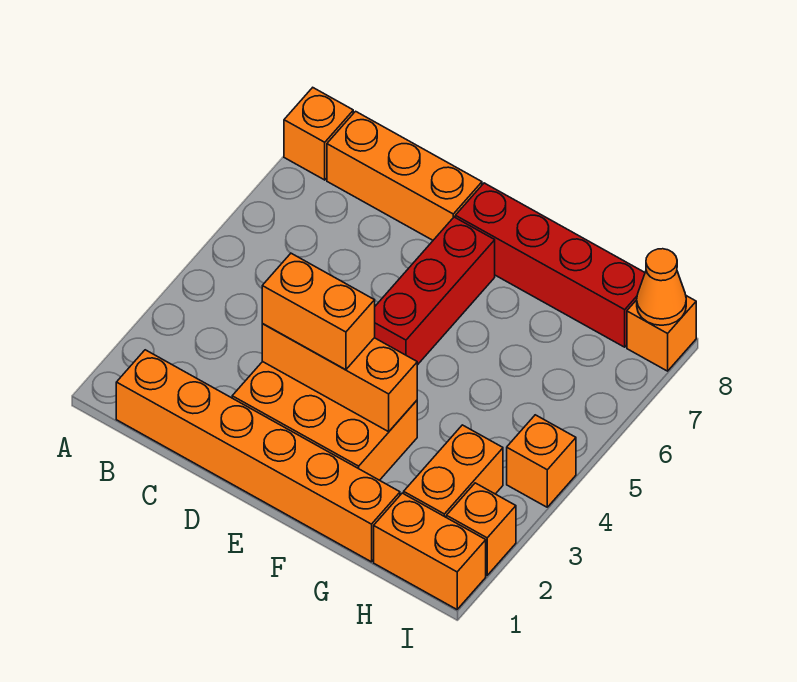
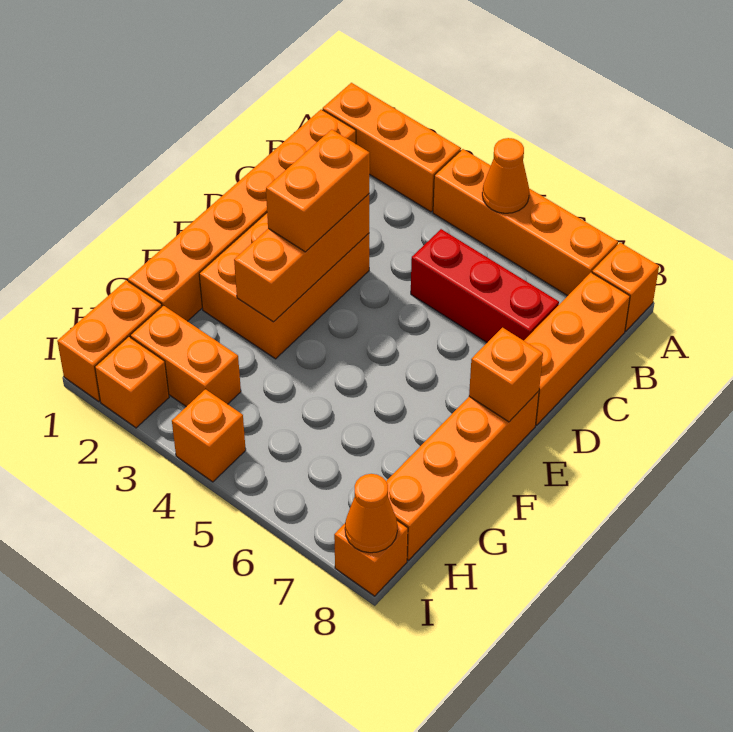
none -> orange 1x3 brick [323,83,461,212]
none -> orange 1x4 brick [433,149,618,296]
none -> orange 1x1 cone [482,138,529,213]
red 1x3 brick [375,217,495,365] -> red 1x3 brick moved to [411,229,559,342]
red 1x4 brick [455,183,645,347] -> orange 1x4 brick [386,391,539,560]
none -> orange 1x1 brick [469,328,543,422]

